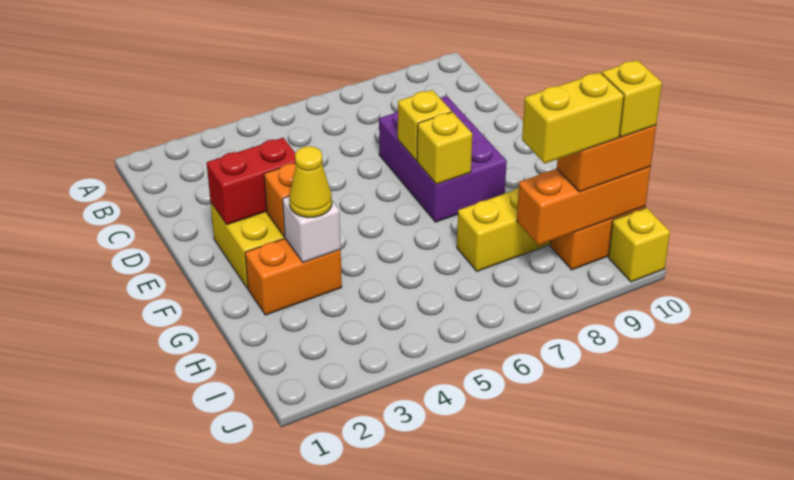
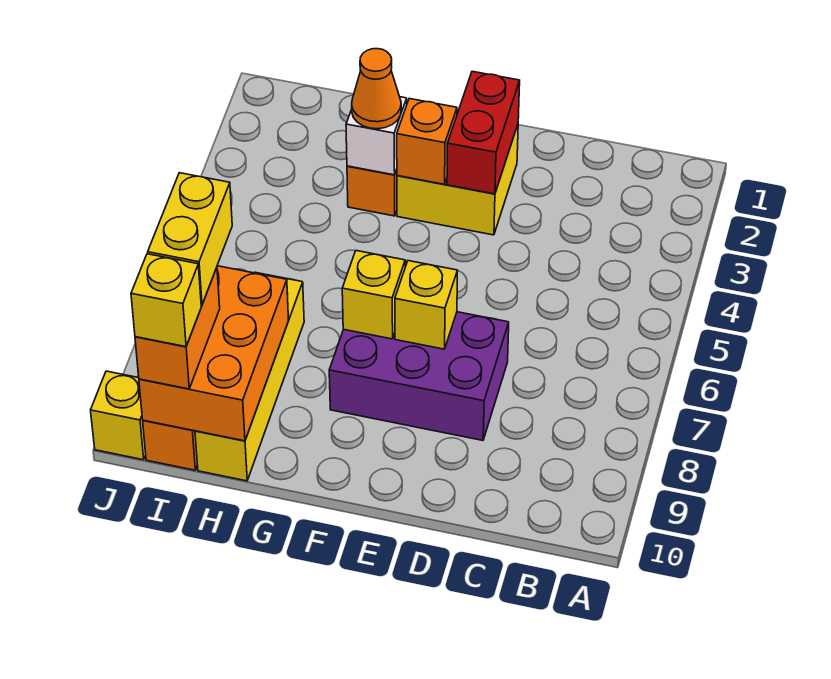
yellow 1x1 cone [289,146,332,218] -> orange 1x1 cone [352,49,401,129]
orange 1x3 brick [517,167,651,245] -> orange 2x3 brick [139,266,289,441]

